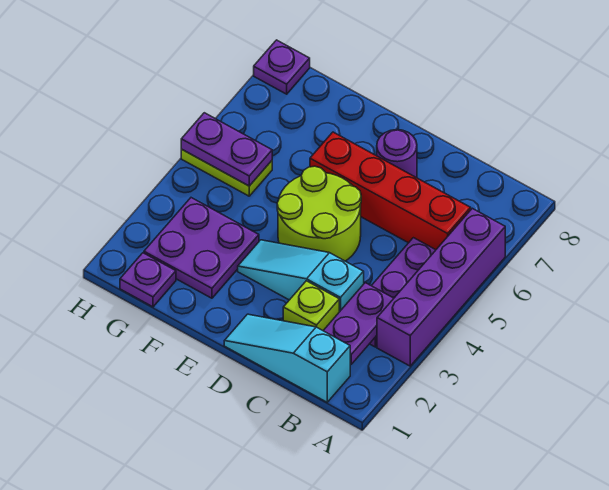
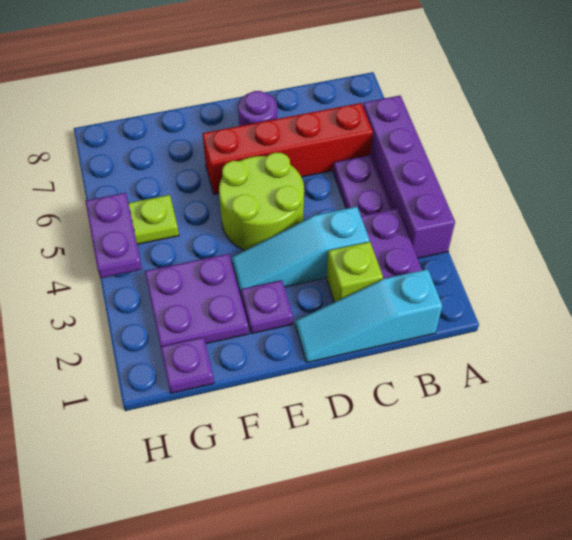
purple 1x2 plate [181,113,272,186] -> purple 1x2 plate turned to [86,193,142,278]
purple 1x1 plate [254,40,310,94] -> purple 1x1 plate moved to [241,280,293,334]

